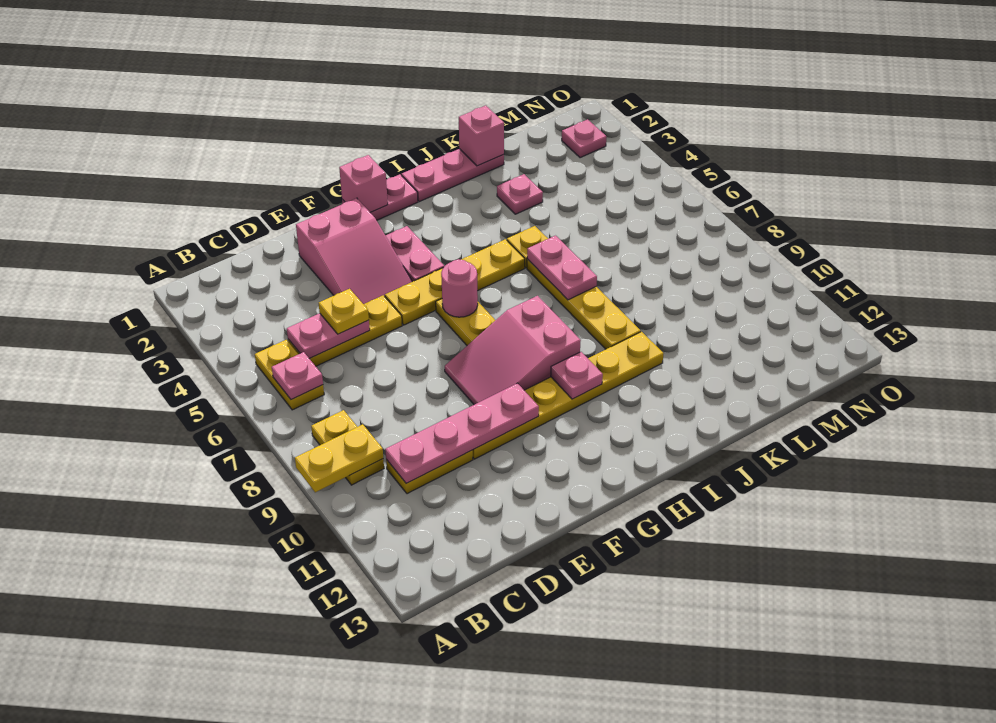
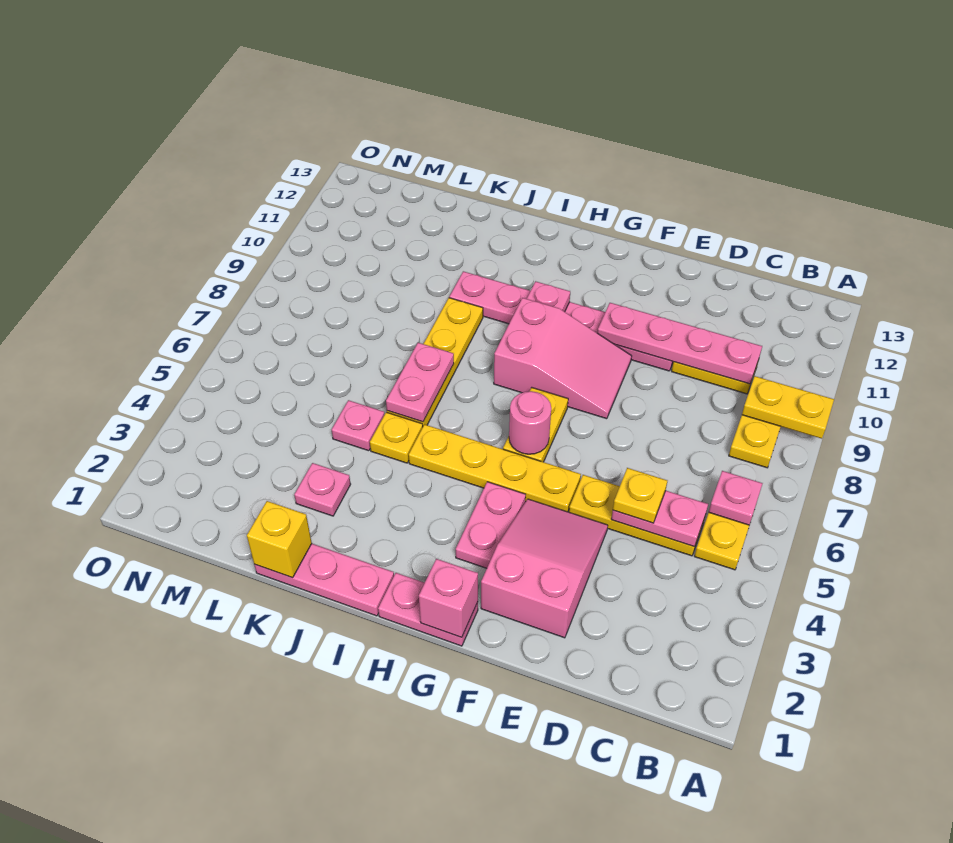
yellow 1x6 plate [473,332,664,459] -> pink 1x6 plate [449,271,673,371]
pink 1x1 brick [459,106,504,166] -> yellow 1x1 brick [247,501,312,578]
pink 1x1 plate [562,119,606,158] -> pink 1x1 plate moved to [332,400,384,451]

